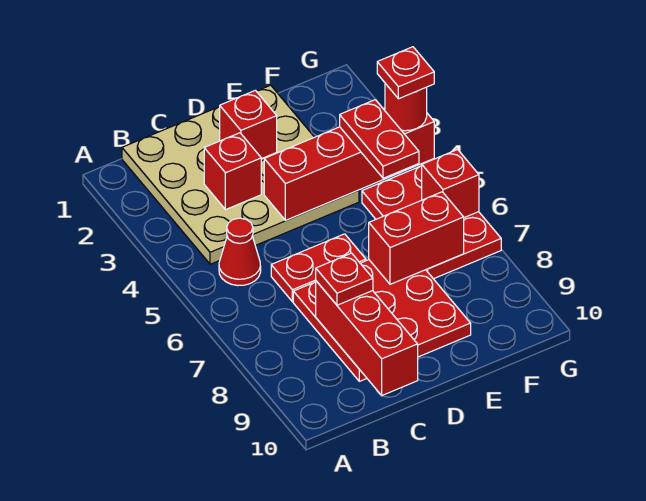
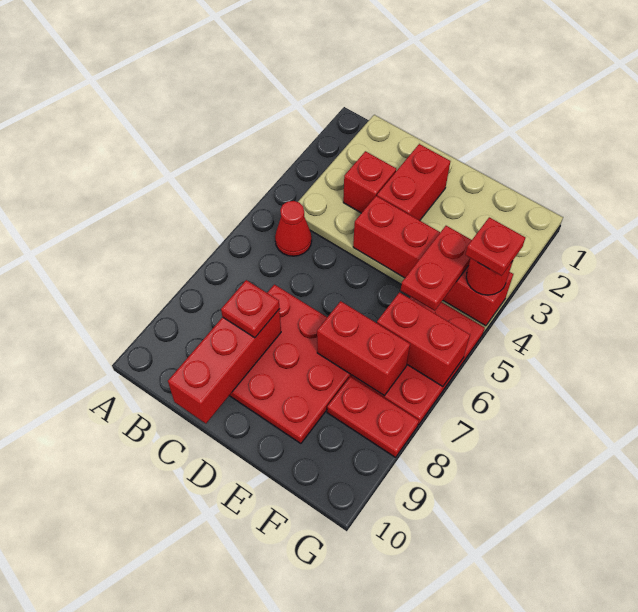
tan 4x4 plate [122,85,359,264] -> tan 4x6 plate [298,115,563,333]
red 1x2 plate [271,234,366,302] -> red 1x2 plate moved to [327,377,419,457]
red 1x1 brick [220,90,277,159] -> red 1x2 brick [377,144,451,220]
red 1x1 brick [422,150,479,218] -> red 1x2 brick [377,293,470,387]

